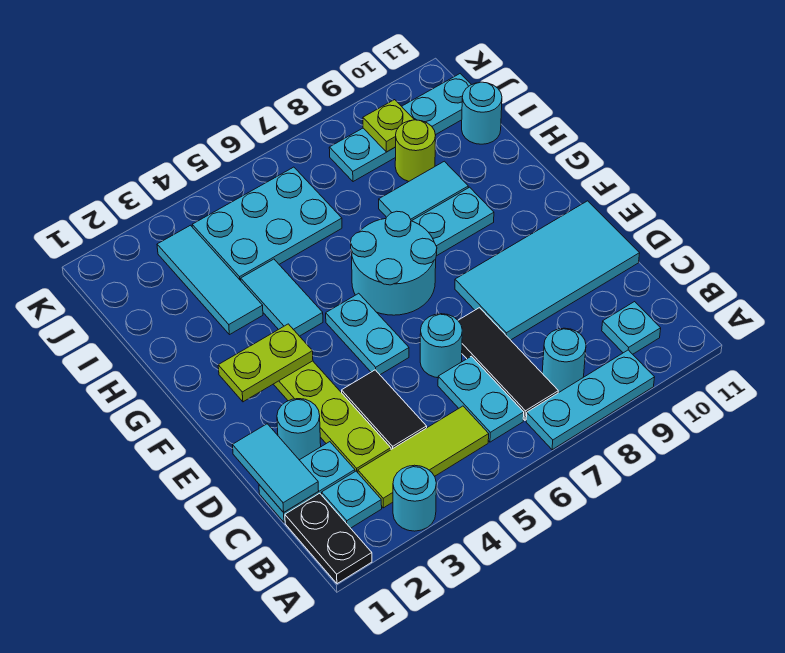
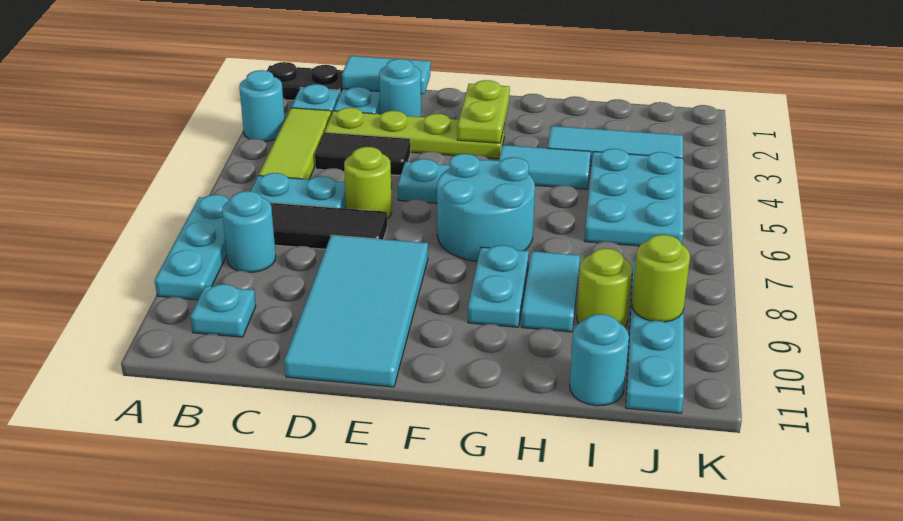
cyan 1x1 round brick [420,314,462,378] -> lime 1x1 round brick [344,147,392,219]
lime 1x1 plate [363,100,414,152] -> lime 1x1 round brick [632,235,690,322]

